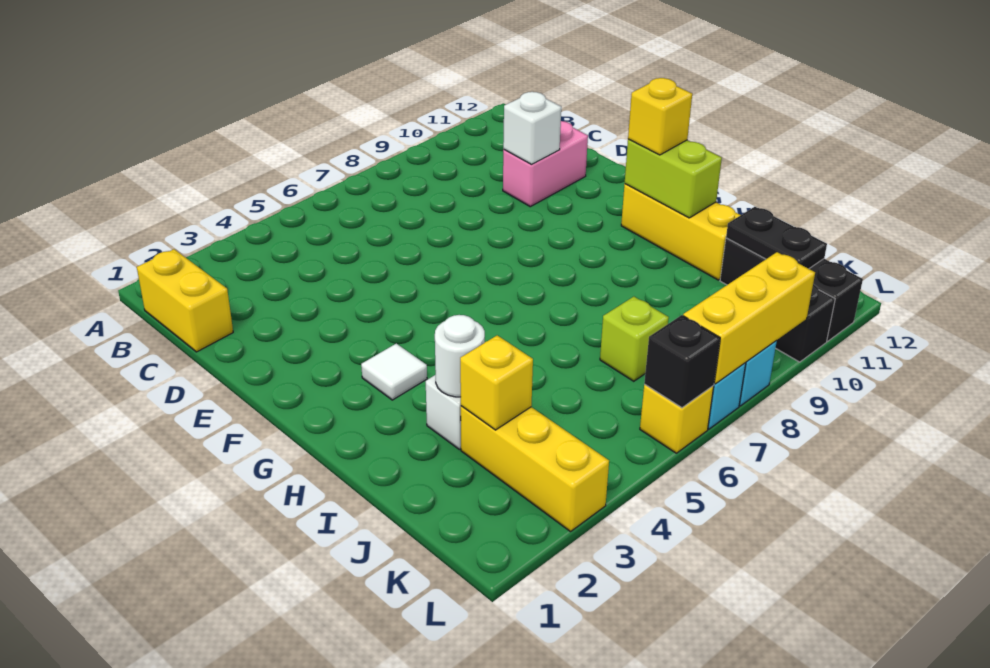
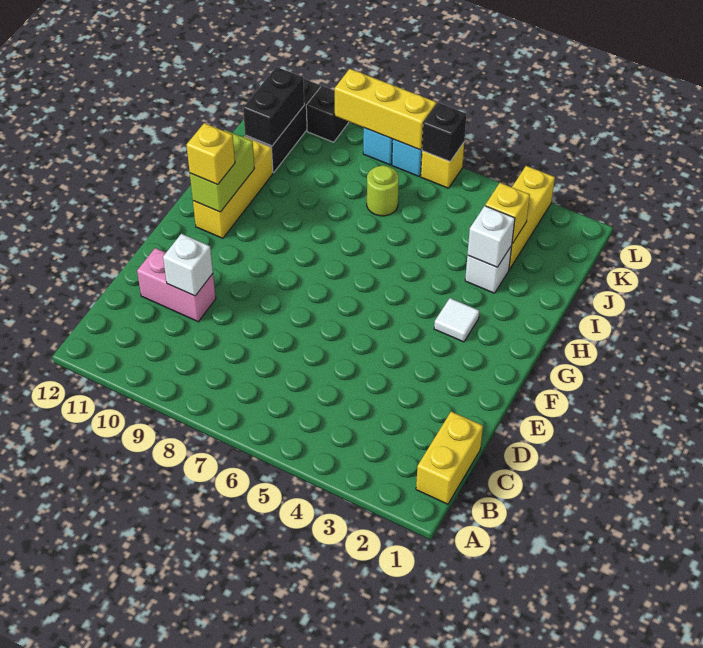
white 1x1 round brick [435,315,485,397] -> white 1x1 brick [467,206,515,267]
lime 1x1 brick [600,297,669,381] -> lime 1x1 round brick [367,165,399,216]
black 1x2 plate [726,207,827,269] -> black 1x2 brick [243,67,304,146]

